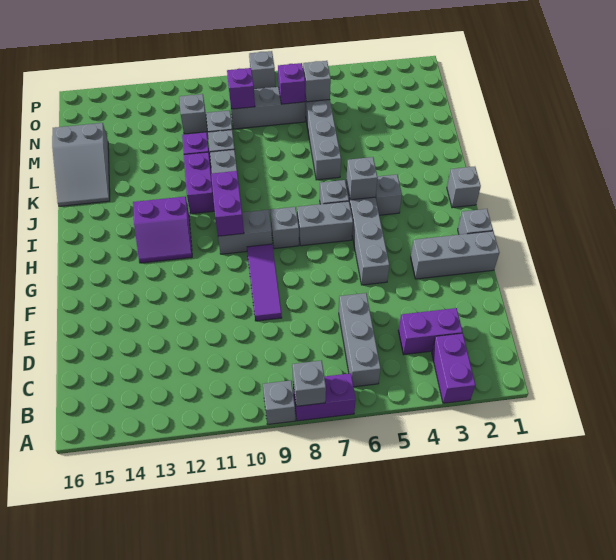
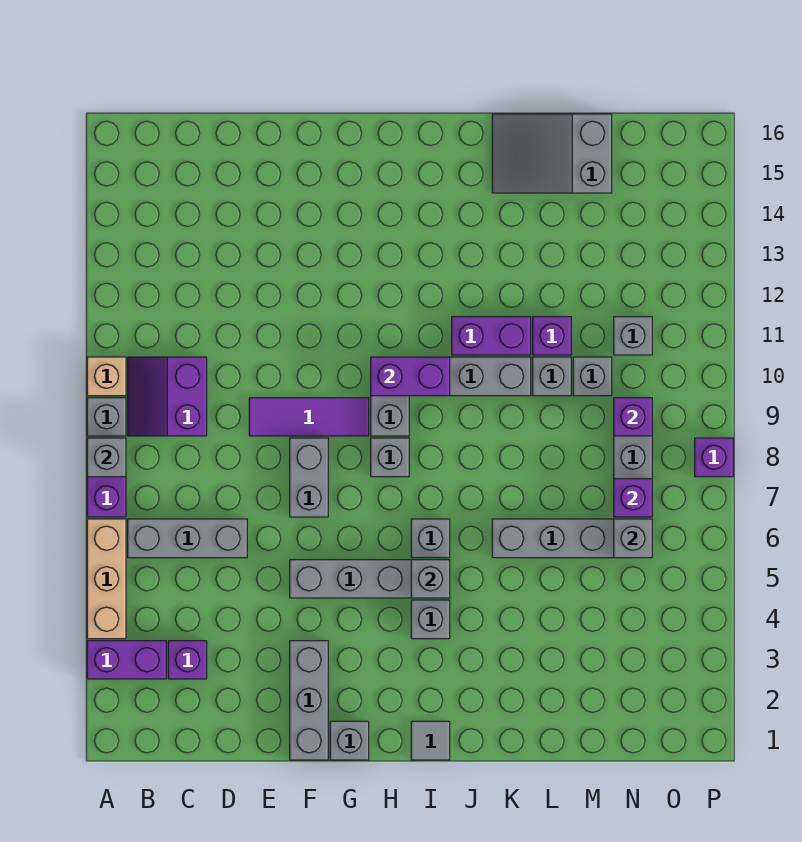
none -> tan 1x3 brick [87,519,126,639]
none -> tan 1x1 brick [87,357,126,396]
purple 1x2 brick [398,308,463,355] -> purple 1x1 brick [168,641,207,679]
grey 1x2 brick [297,201,353,246] -> grey 1x2 brick moved to [290,438,328,517]
purple 2x2 slope [133,197,192,263] -> purple 2x2 slope moved to [128,357,207,436]
grey 1x1 brick [447,167,481,208] -> grey 1x1 tile [411,721,450,760]
grey 1x1 brick [249,51,275,89] -> purple 1x1 brick [695,438,733,477]

